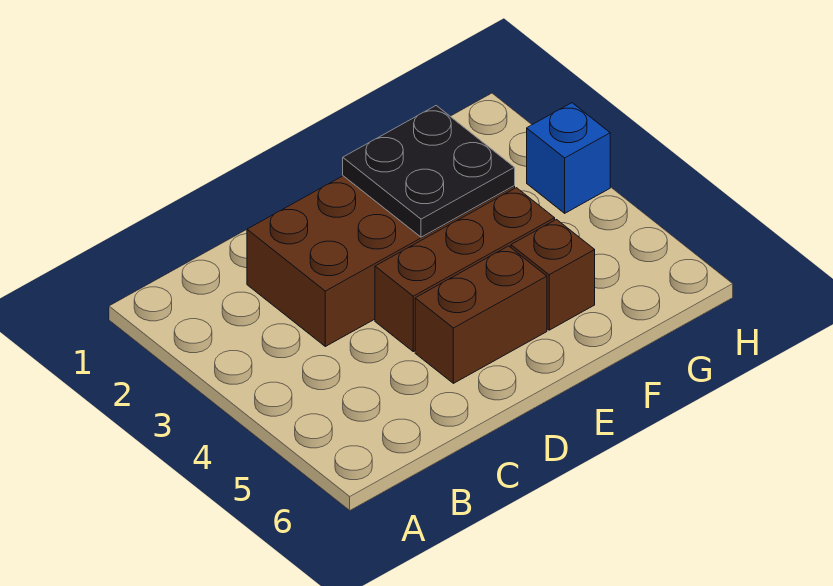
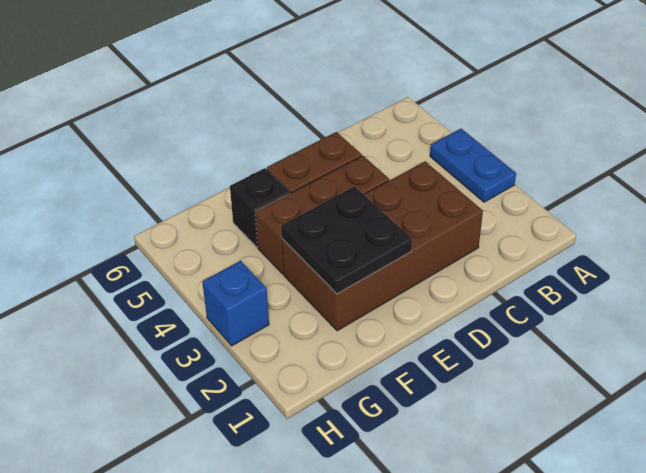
none -> blue 1x2 plate [430,129,516,202]
brown 1x1 brick [511,220,595,330] -> black 1x1 brick [230,168,290,247]

